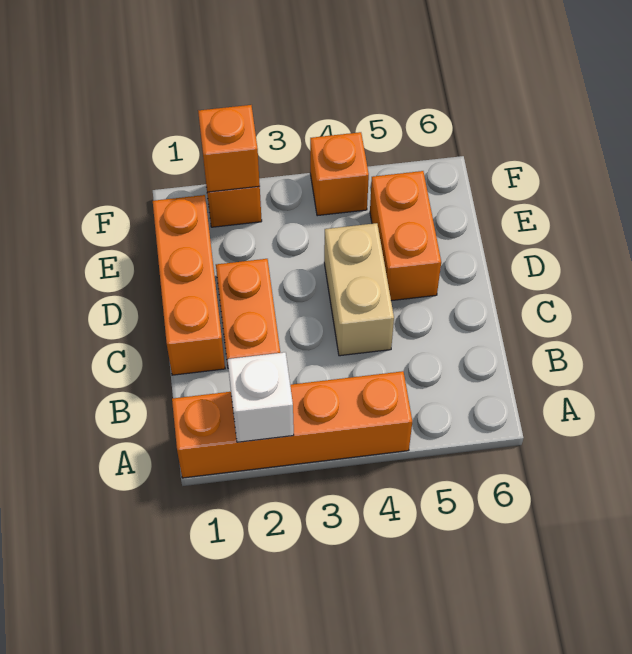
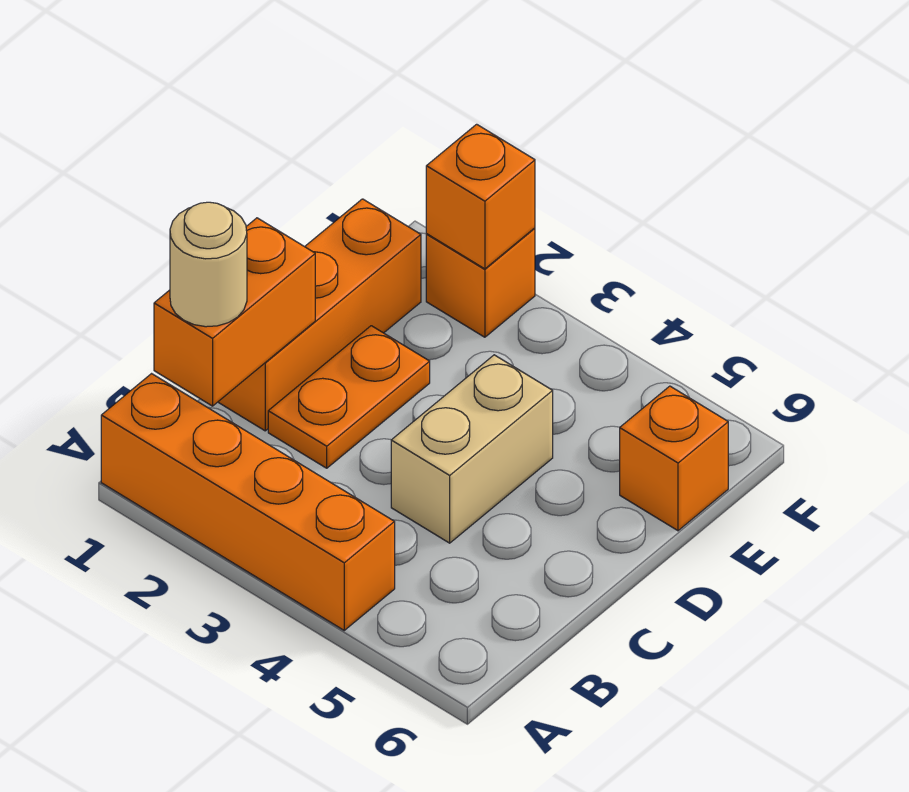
white 1x1 brick [228,352,294,442] -> none
none -> tan 1x1 round brick [170,202,247,327]
orange 1x2 brick [370,171,441,301] -> orange 1x2 brick moved to [154,218,315,406]
orange 1x1 brick [310,132,369,216] -> orange 1x1 brick moved to [620,386,728,531]

